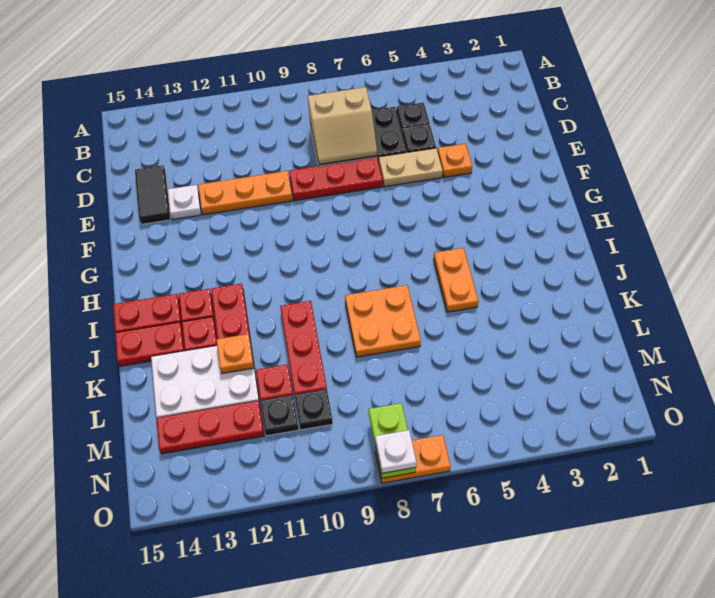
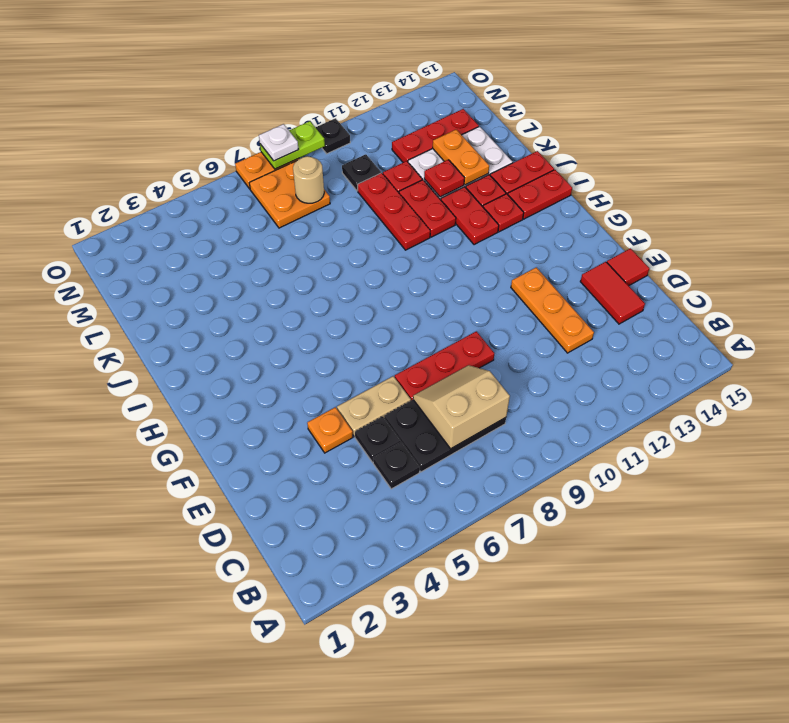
black 1x2 tile [135,165,171,224] -> red 1x2 tile [580,262,645,324]
orange 1x3 plate [198,171,293,215] -> orange 1x3 plate turned to [511,267,594,353]
white 1x1 plate [168,185,201,220] -> none
none -> red 1x1 tile [607,248,649,286]
orange 1x2 plate [434,248,478,312] -> orange 1x2 plate moved to [433,130,489,185]
orange 2x2 plate [345,285,421,357] -> orange 2x2 plate moved to [249,161,330,228]
none -> red 1x2 plate [399,180,456,237]
orange 1x1 plate [216,334,254,374] -> red 1x1 plate [424,160,464,197]
none -> tan 1x1 round brick [293,156,324,203]
black 1x1 plate [260,395,299,436] -> black 1x1 plate moved to [315,118,350,154]
lime 1x2 plate [369,403,416,478] -> lime 1x2 plate turned to [260,121,325,169]

